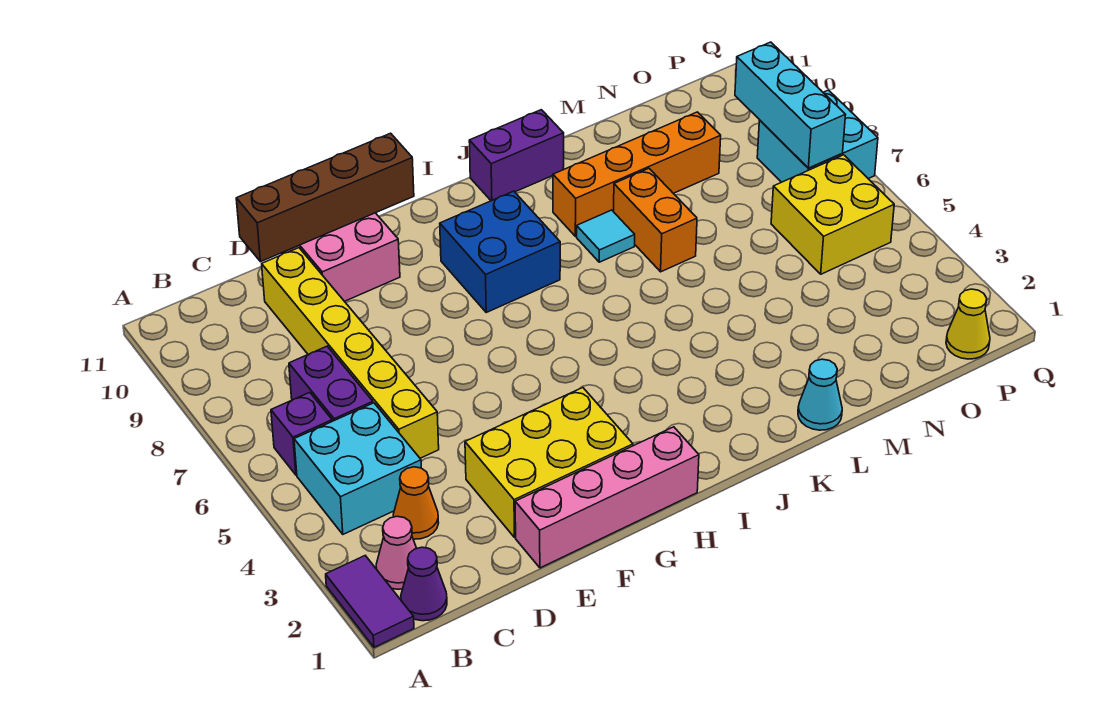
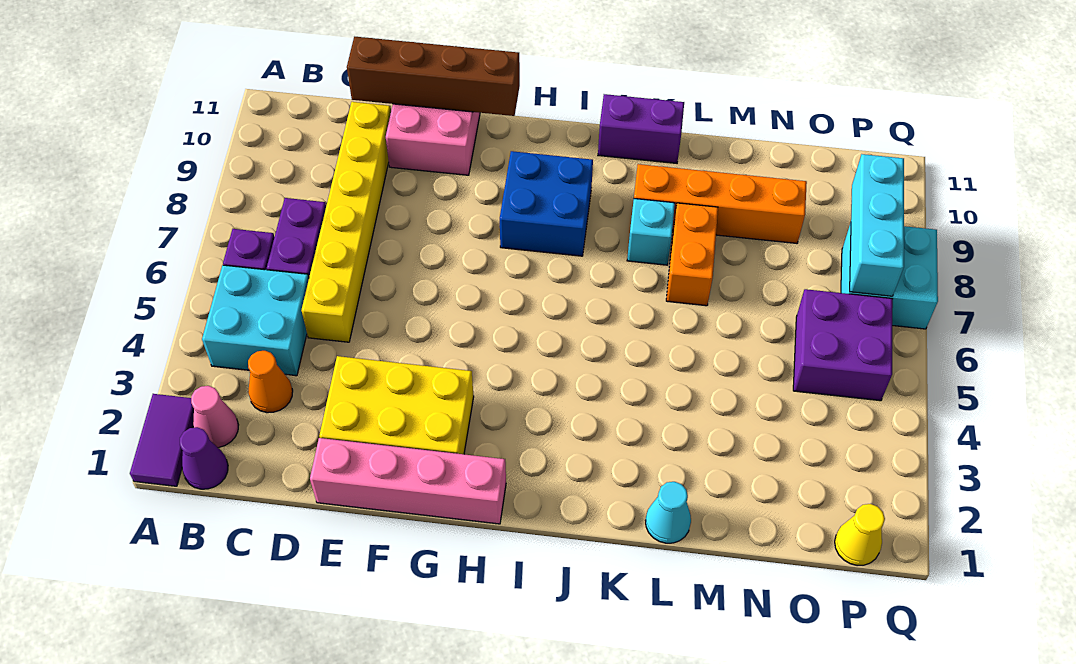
cyan 1x1 tile [577,210,635,262] -> cyan 1x1 brick [627,199,675,265]
yellow 2x2 brick [771,155,894,274] -> purple 2x2 brick [793,289,893,401]

